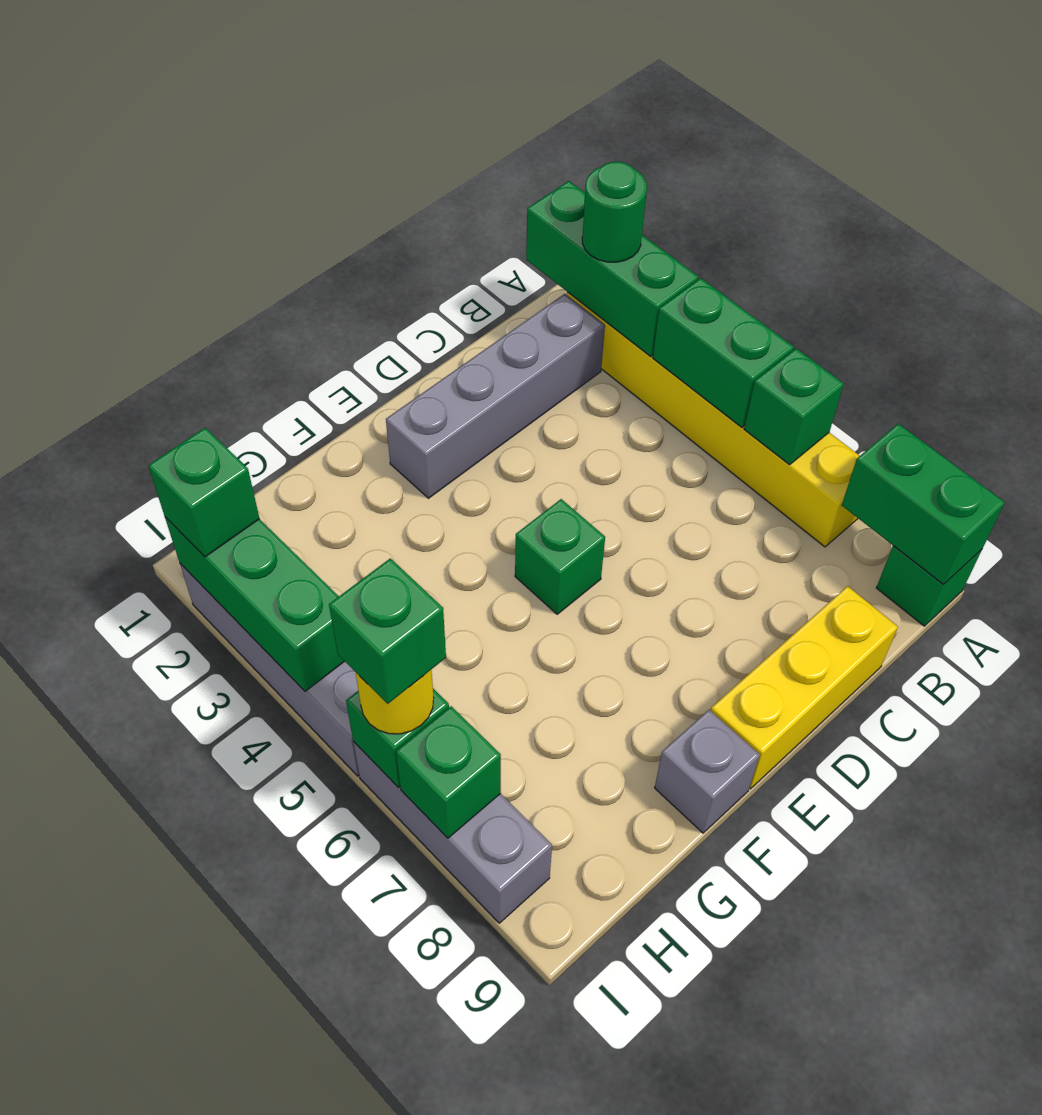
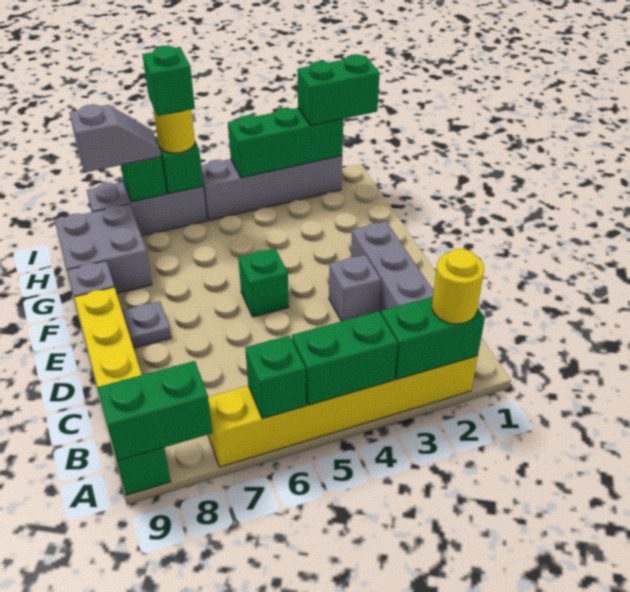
green 1x3 brick [526,181,698,356] -> green 1x2 brick [381,297,485,380]
green 1x1 round brick [582,162,647,262] -> yellow 1x1 round brick [432,249,484,324]
none -> grey 1x1 brick [329,255,381,321]
none -> grey 1x1 plate [122,301,171,348]
none -> grey 2x2 brick [55,204,152,293]
green 1x1 brick [148,428,260,557] -> green 1x2 brick [297,54,380,126]
none -> grey 1x2 slope [69,104,161,173]

